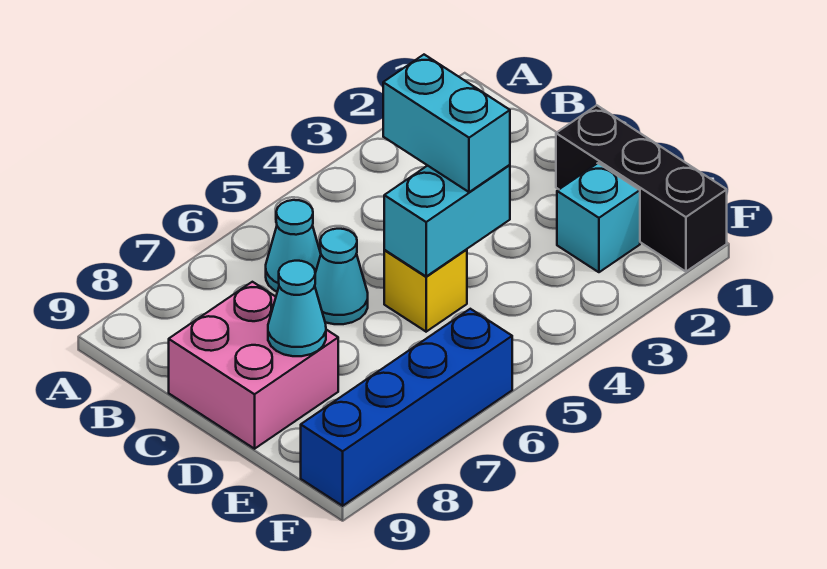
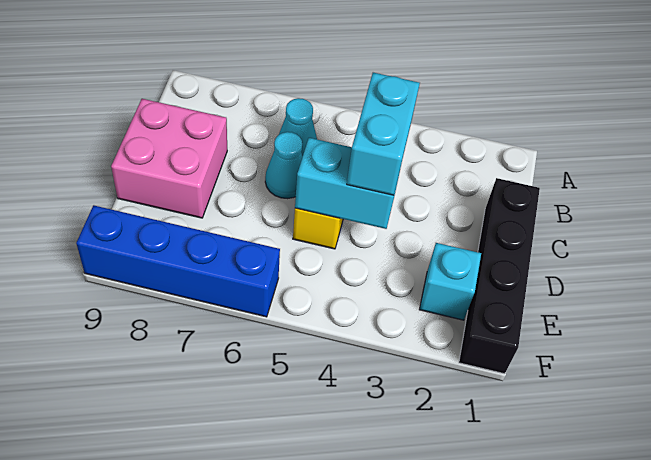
black 1x3 brick [556,105,727,272] -> black 1x4 brick [459,178,540,374]
cyan 1x1 cone [268,261,326,356] -> none

